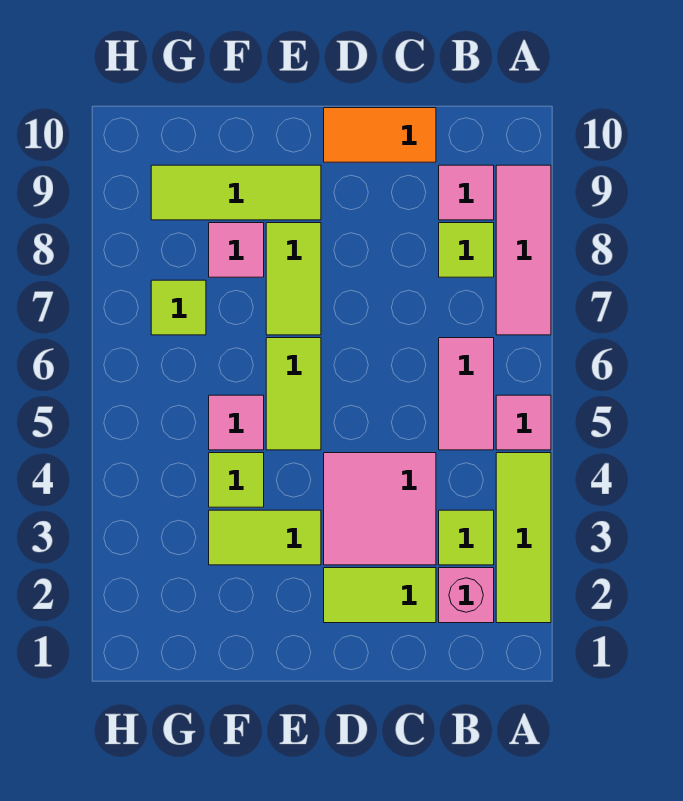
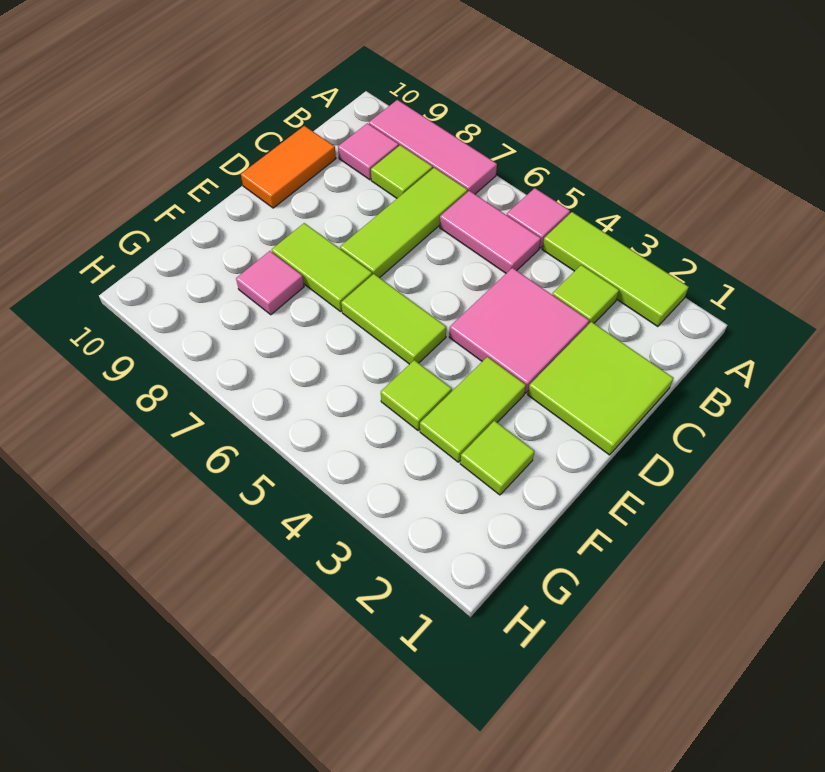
pink 1x1 brick [439,568,494,623] -> none
lime 1x2 tile [324,568,436,623] -> lime 2x2 tile [528,322,673,455]
lime 1x3 tile [151,165,321,220] -> lime 1x3 tile moved to [340,168,467,278]
pink 1x1 tile [209,395,264,450] -> none
lime 1x1 tile [151,280,206,335] -> lime 1x1 tile moved to [460,421,535,495]

